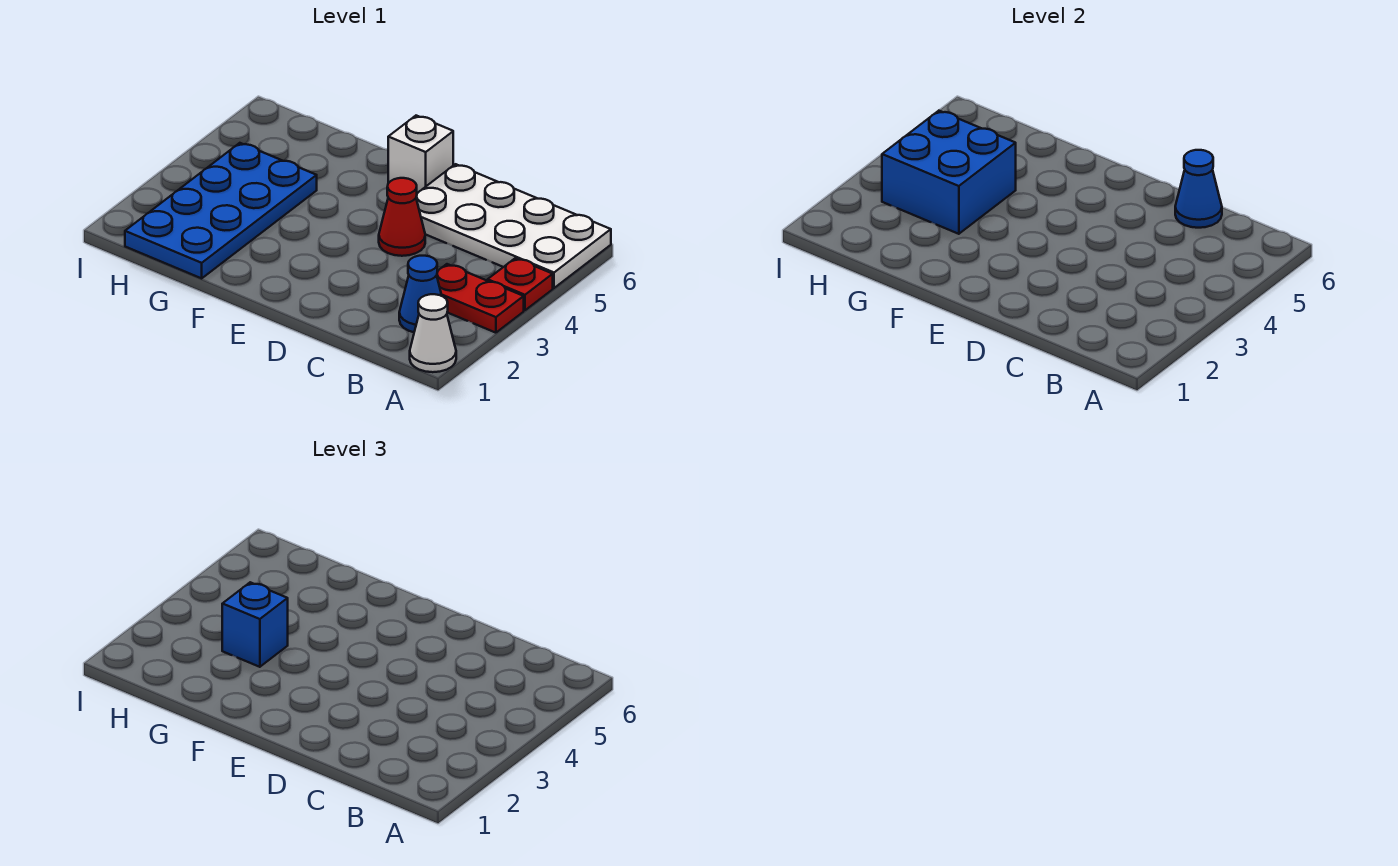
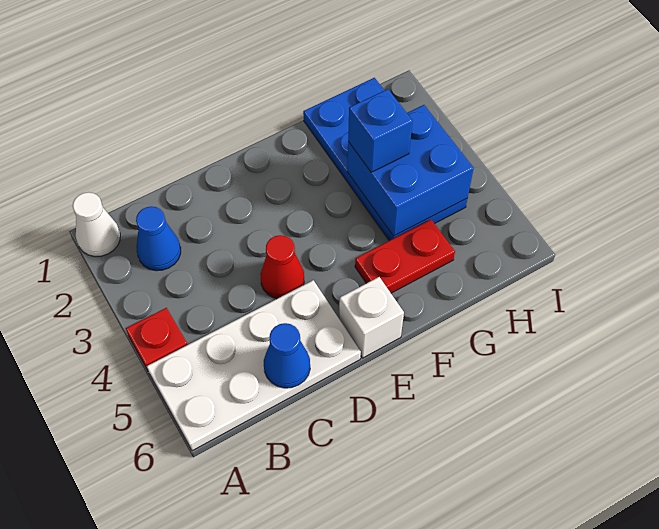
red 1x2 plate [437,264,524,333] -> red 1x2 plate moved to [355,220,455,293]

